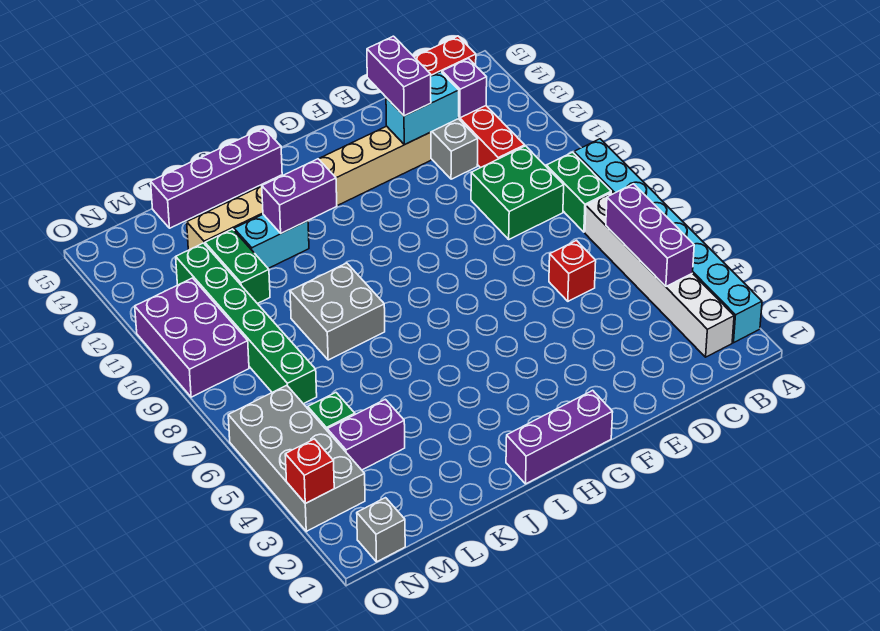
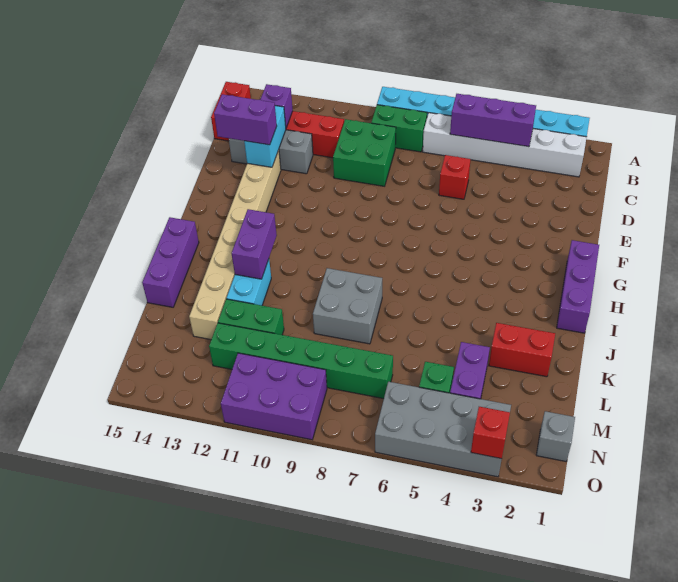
purple 1x4 brick [151,128,282,228] -> purple 1x3 brick [142,217,199,307]
none -> red 1x2 brick [489,323,555,377]

